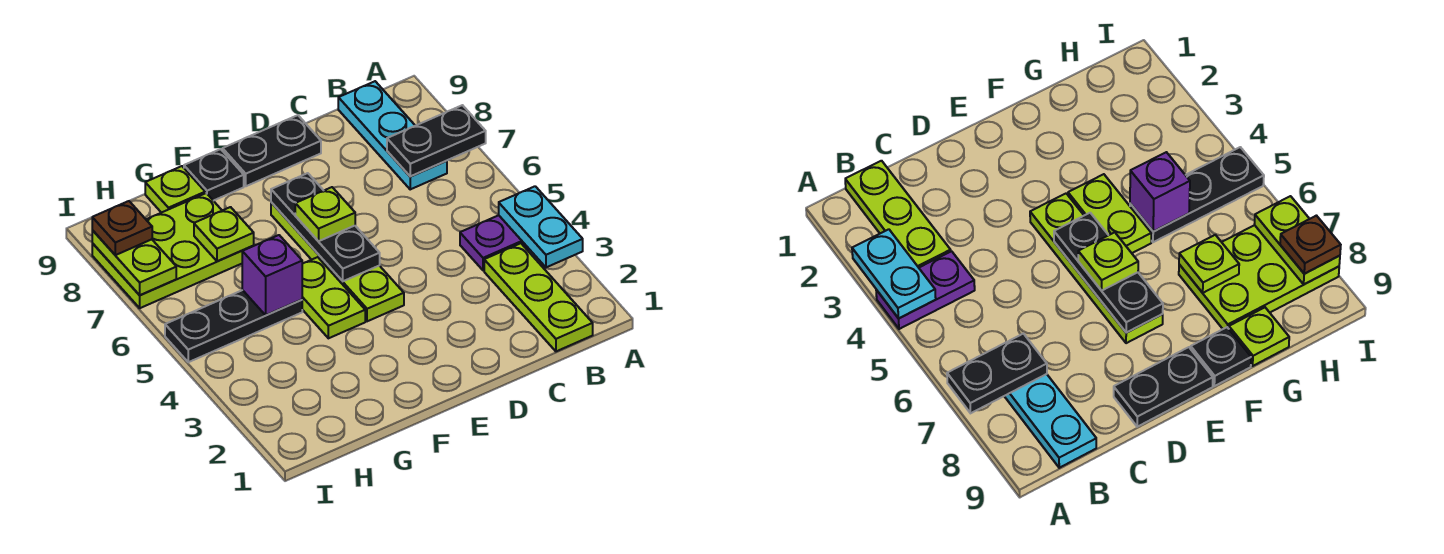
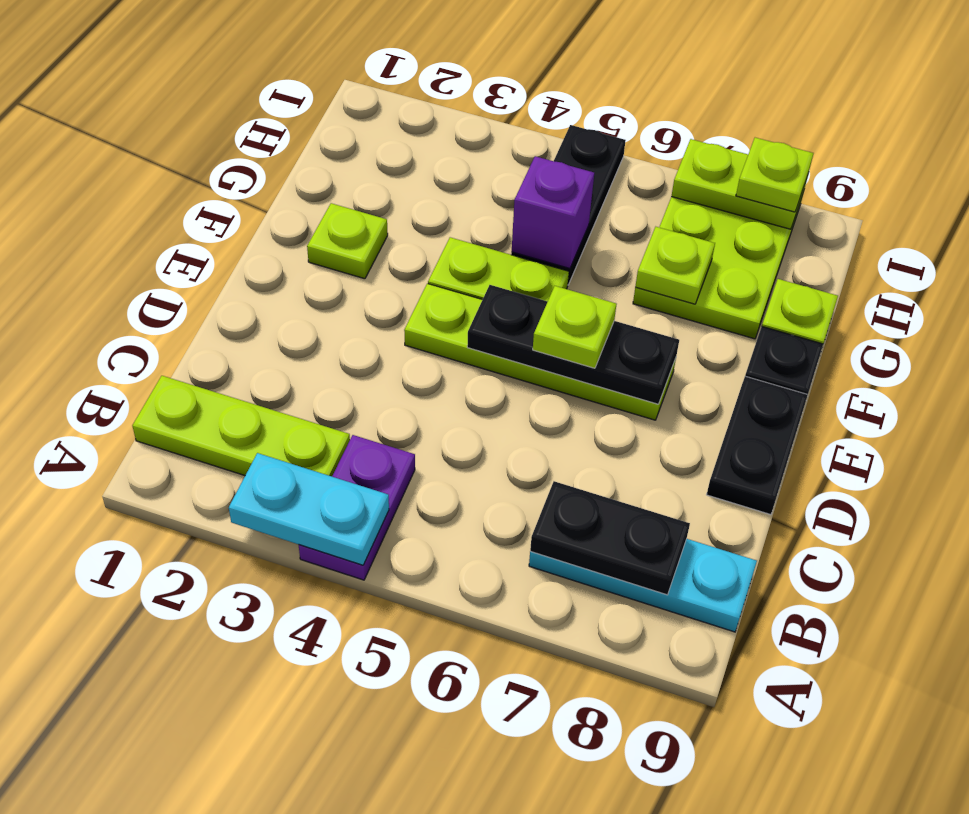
black 1x2 plate [387,105,486,176] -> black 1x2 plate turned to [530,481,690,595]
none -> lime 1x1 plate [307,203,388,279]
brown 1x1 plate [92,201,152,255] -> lime 1x1 plate [736,138,814,212]

